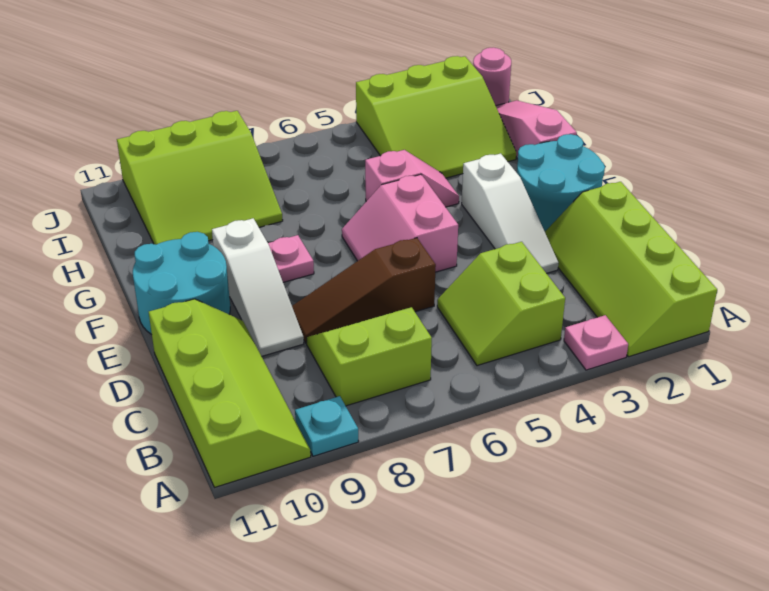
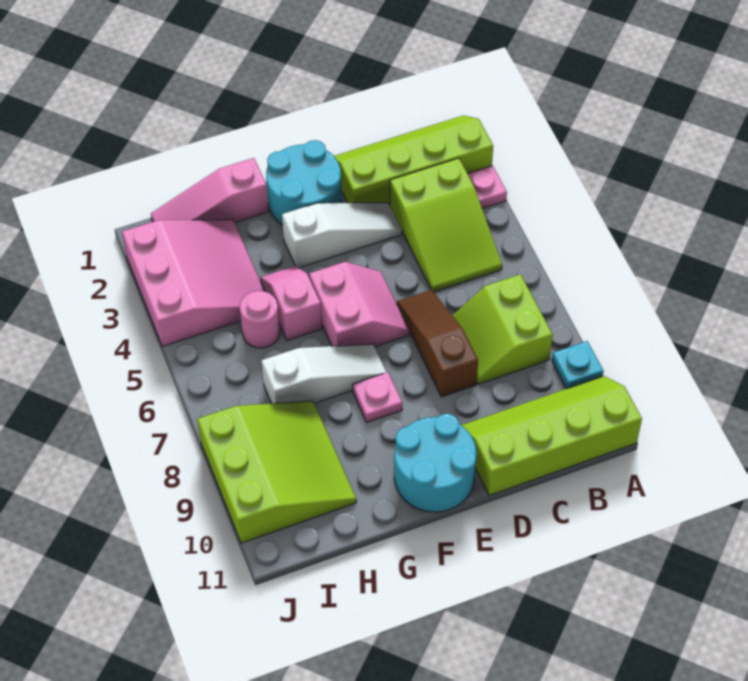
lime 2x4 slope [545,182,717,357] -> lime 2x4 slope turned to [334,116,493,205]
lime 2x2 slope [437,242,565,366] -> lime 2x3 slope [390,158,502,292]
brown 1x3 slope [292,238,436,343] -> brown 1x3 slope turned to [397,290,478,397]
white 1x3 slope [212,218,304,356] -> white 1x3 slope moved to [261,344,386,404]
pink 2x2 slope [342,174,458,272] -> pink 2x2 slope turned to [309,262,409,347]
lime 3x3 slope [356,56,516,178] -> pink 3x3 slope [122,220,265,346]
pink 1x1 round brick [473,47,511,106] -> pink 1x1 round brick moved to [240,291,280,348]

